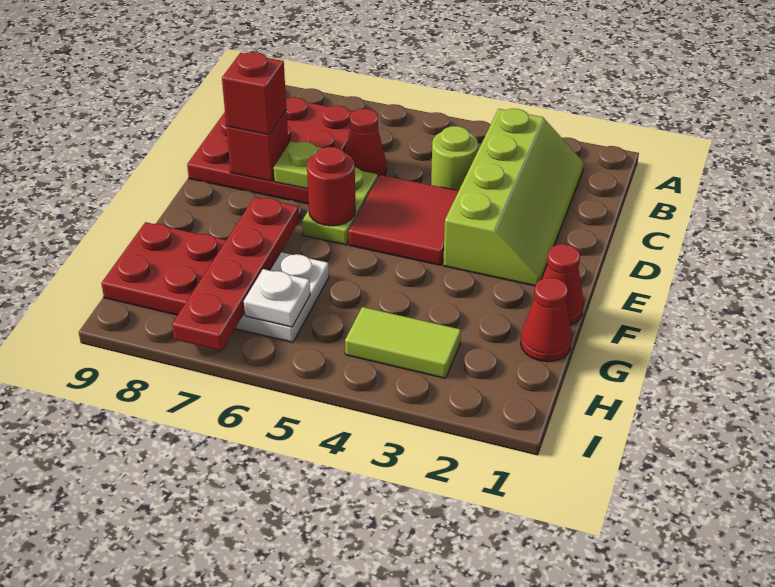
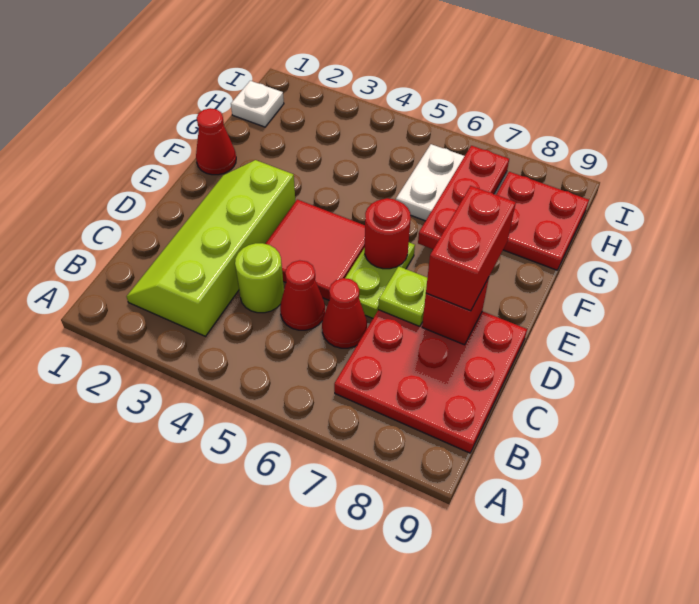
red 1x1 brick [222,52,286,135] -> red 1x2 brick [426,186,516,311]
red 1x4 plate [172,197,299,351] -> red 1x3 plate [418,146,509,249]
red 1x1 cone [521,278,572,362] -> red 1x1 cone moved to [280,260,325,330]
lime 1x2 tile [345,307,461,378] -> none
white 1x1 plate [244,269,310,327] -> white 1x1 plate moved to [231,81,284,127]

